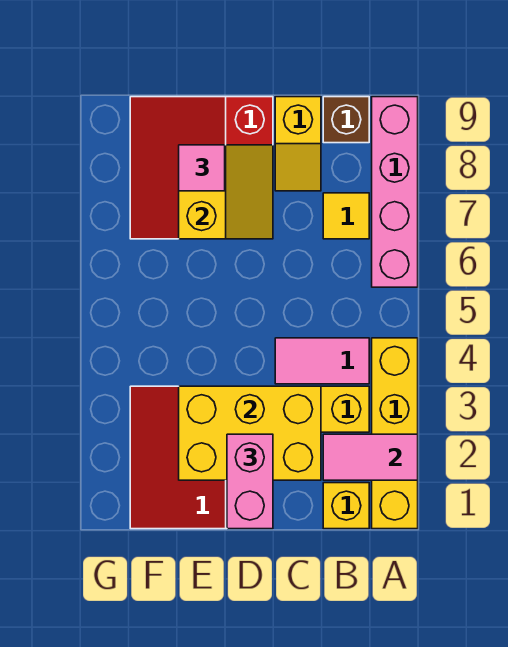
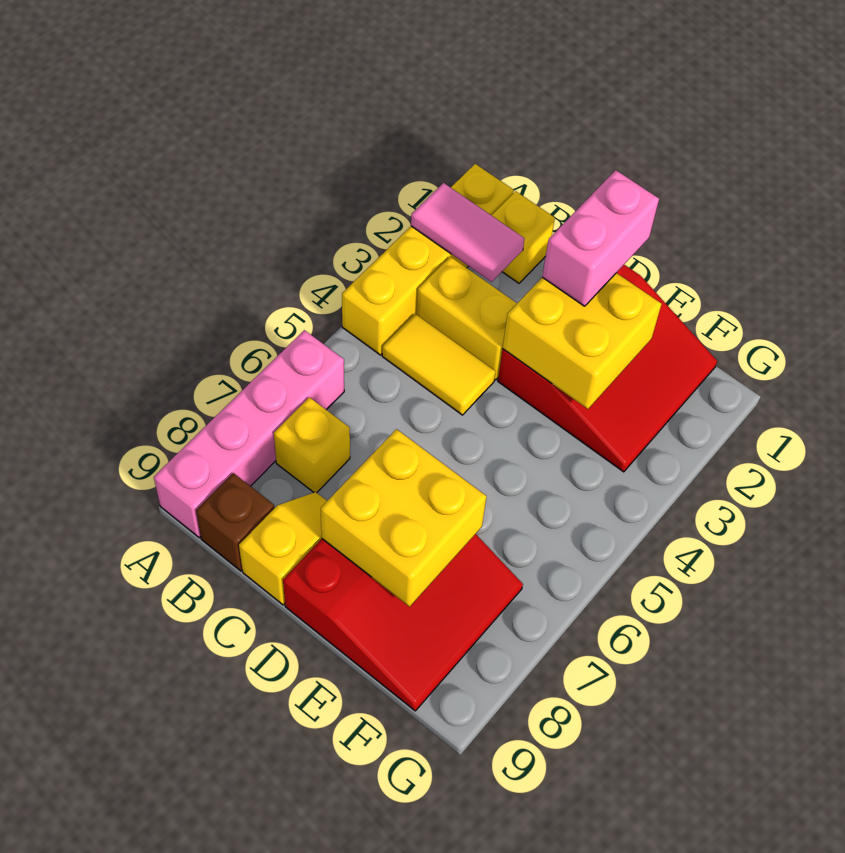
pink 1x2 tile [275,338,369,384] -> yellow 1x2 tile [382,314,495,415]
yellow 1x1 tile [323,193,369,239] -> yellow 1x1 brick [274,397,350,493]
yellow 2x3 brick [179,386,321,480] -> yellow 2x2 brick [503,273,662,409]
yellow 2x2 slope [179,145,273,239] -> yellow 2x2 brick [321,429,487,607]
pink 1x1 tile [179,145,225,191] -> none

